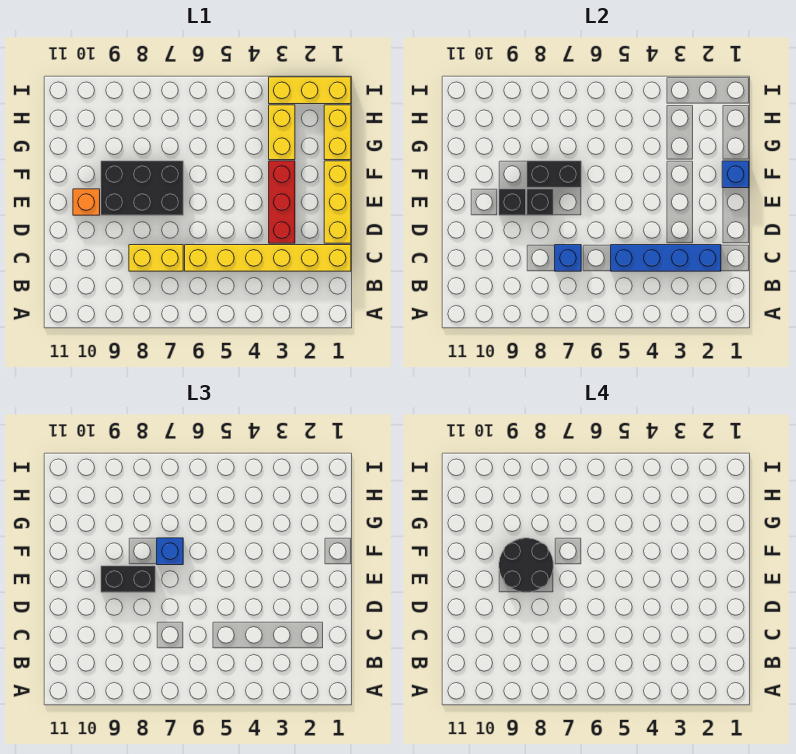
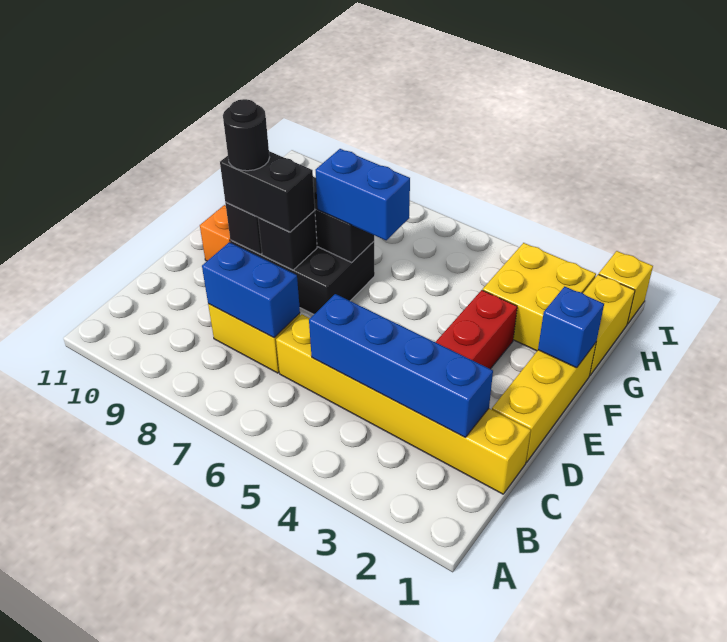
blue 1x1 brick [555,245,581,271] -> blue 1x2 brick [202,242,300,338]
black 2x2 round brick [499,538,553,592] -> black 1x1 round brick [223,99,270,171]
blue 1x1 brick [157,538,183,565] -> blue 1x2 brick [316,149,410,240]
yellow 1x2 brick [269,105,295,160] -> yellow 2x2 brick [483,243,596,351]
yellow 1x3 brick [269,77,351,104] -> yellow 1x1 brick [599,251,653,324]

